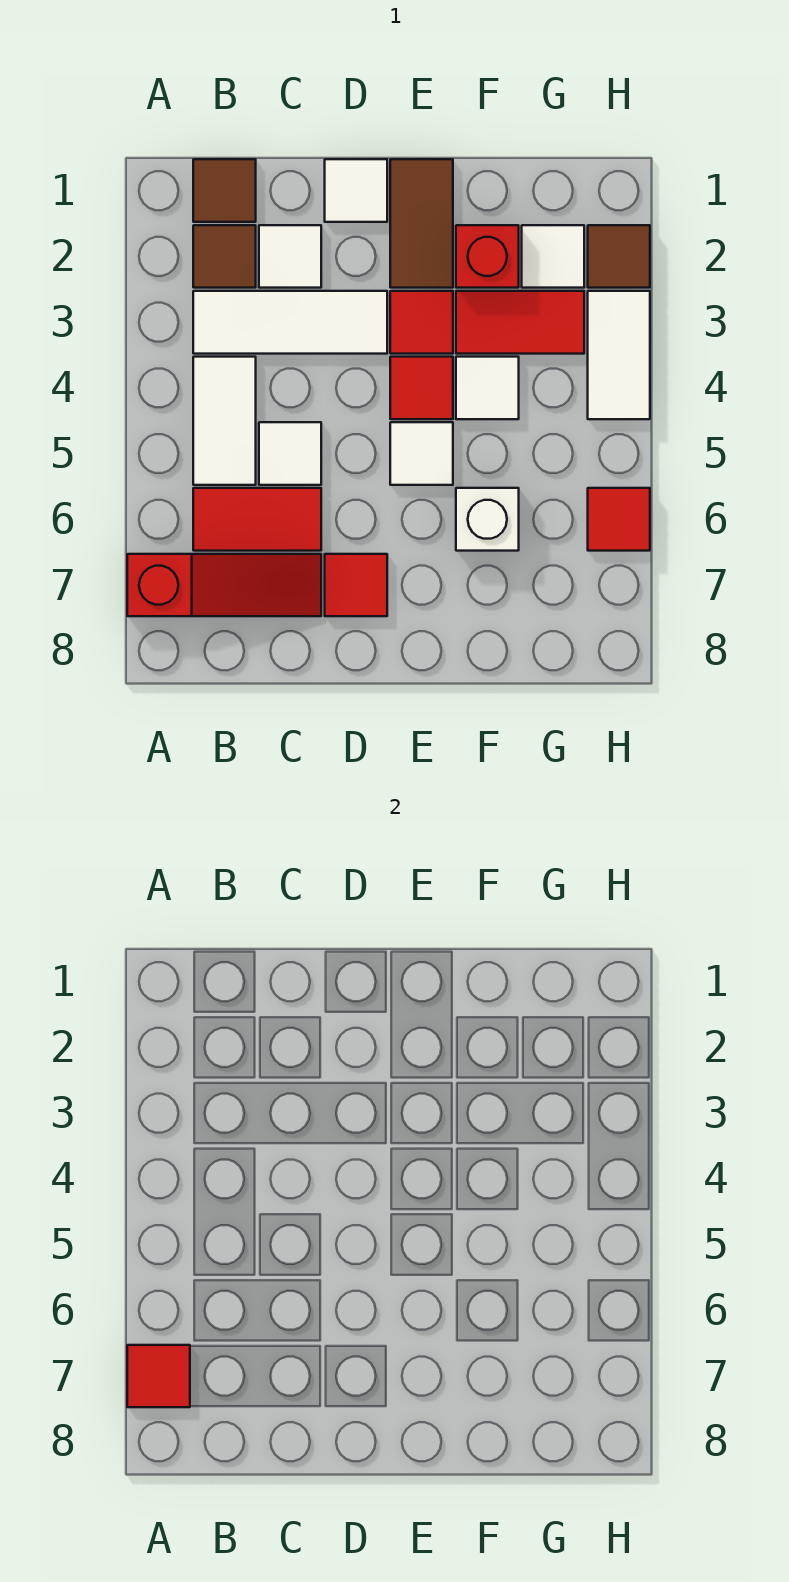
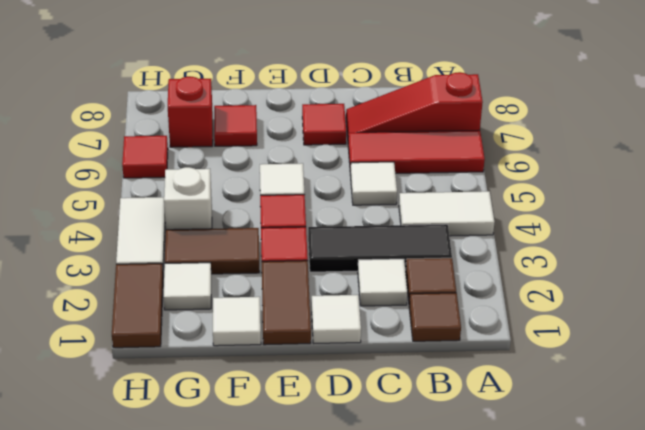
red 1x1 tile [127,1345,190,1407] -> red 1x1 tile moved to [214,105,257,146]
white 1x3 tile [193,291,387,354] -> black 1x3 tile [308,224,452,272]
white 1x2 tile [193,357,256,485] -> white 1x2 tile turned to [399,191,495,236]
red 1x2 tile [193,488,321,551] -> red 1x3 tile [348,130,485,174]
red 1x1 brick [456,225,519,288] -> red 1x1 brick moved to [168,77,213,147]
red 1x2 tile [456,291,584,354] -> brown 1x2 tile [165,228,260,274]
white 1x1 tile [456,357,519,419] -> white 1x1 tile moved to [213,297,261,346]
white 1x1 brick [456,488,519,551] -> white 1x1 brick moved to [164,167,212,230]
brown 1x1 tile [588,225,650,288] -> brown 1x2 tile [112,264,163,348]

